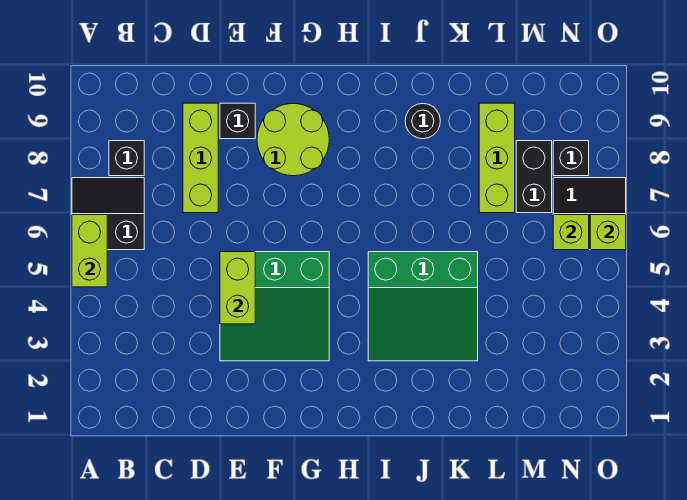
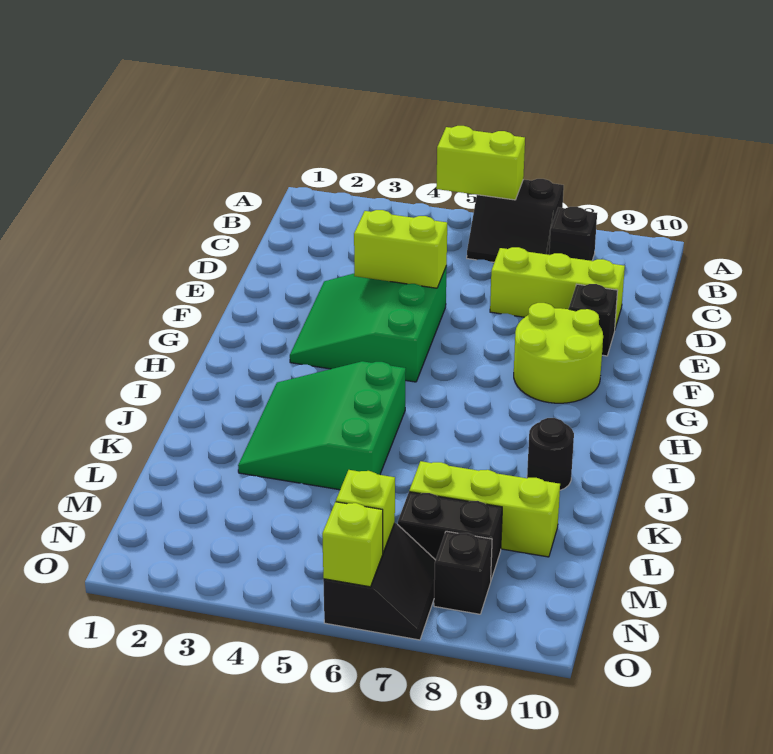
black 2x2 slope [72,178,144,250] -> black 2x2 slope turned to [467,179,564,262]

